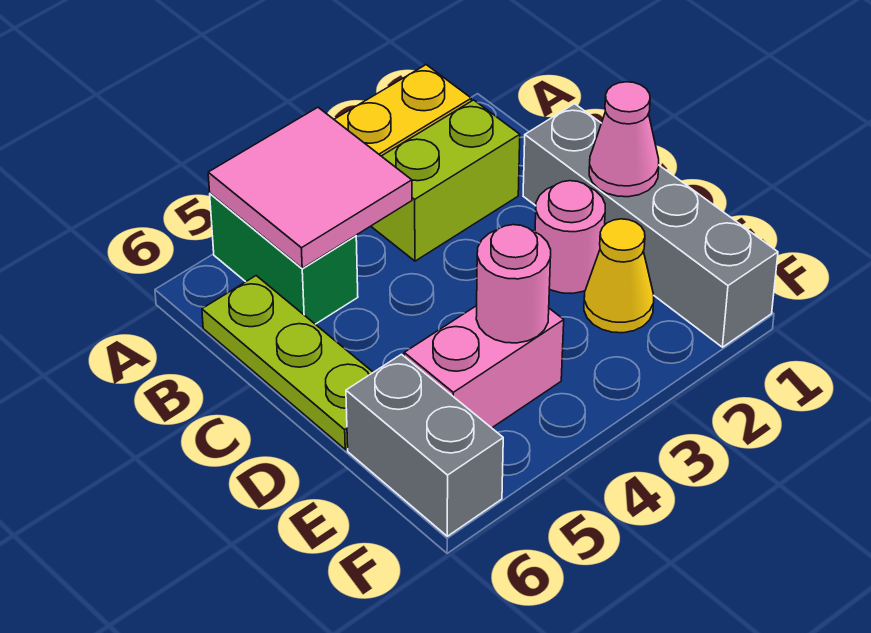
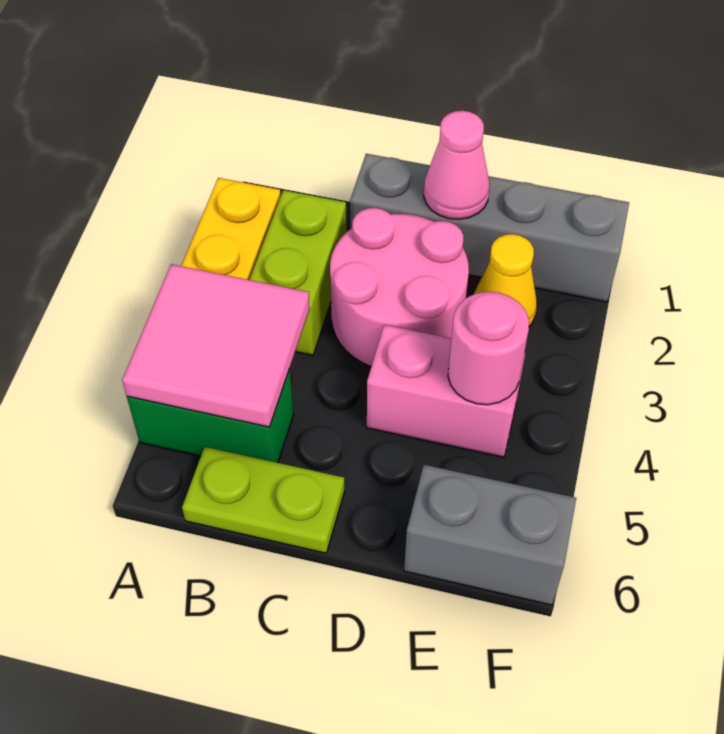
lime 1x3 plate [202,276,373,449] -> lime 1x2 plate [182,447,345,553]
pink 1x1 round brick [535,181,605,293] -> pink 2x2 round brick [330,208,469,366]
pink 1x2 brick [404,306,564,428] -> pink 1x2 brick turned to [367,325,525,457]

